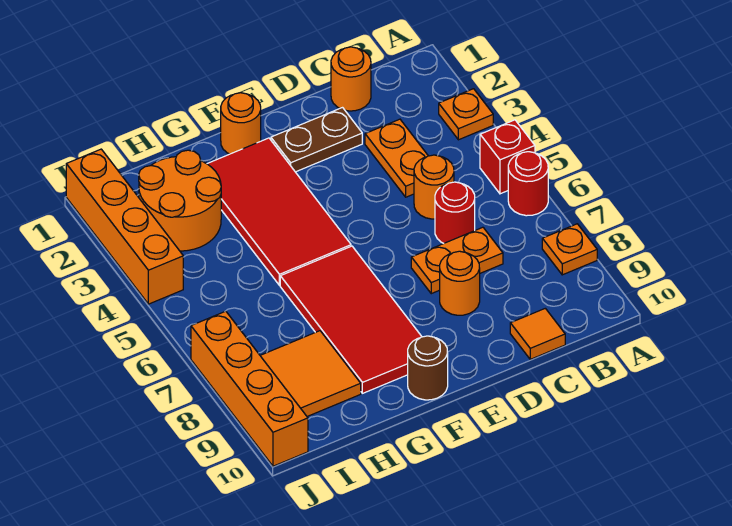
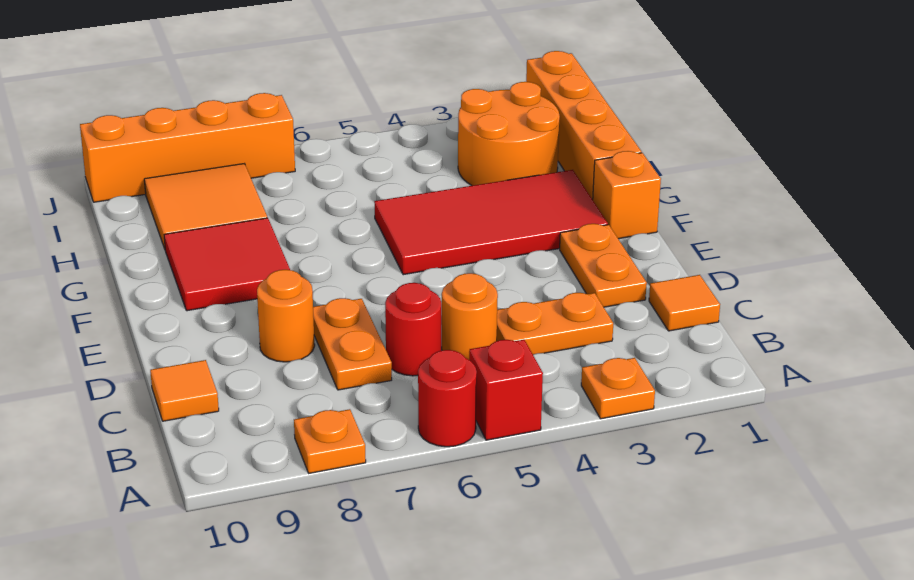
orange 1x1 round brick [331,47,371,111] -> orange 1x1 tile [649,275,720,331]
brown 1x2 plate [271,108,362,172] -> orange 1x2 plate [560,224,647,307]
orange 1x1 round brick [221,93,261,154] -> orange 1x1 brick [593,151,661,239]
red 2x4 tile [280,246,422,393] -> red 2x2 tile [164,218,290,311]
brown 1x1 round brick [408,336,448,400] -> none
orange 1x4 brick [66,149,183,304] -> orange 1x4 brick turned to [526,51,642,199]

